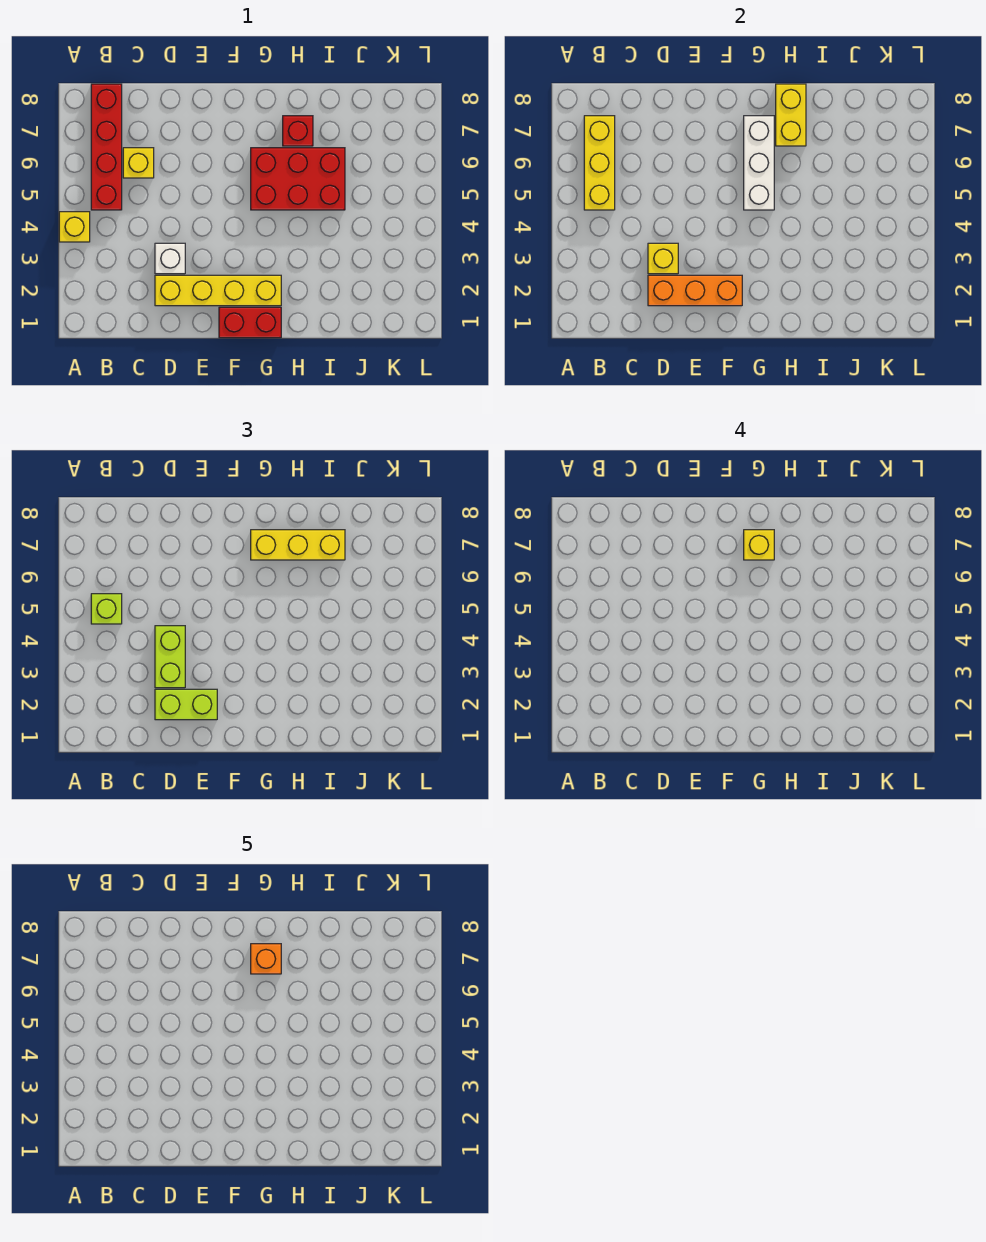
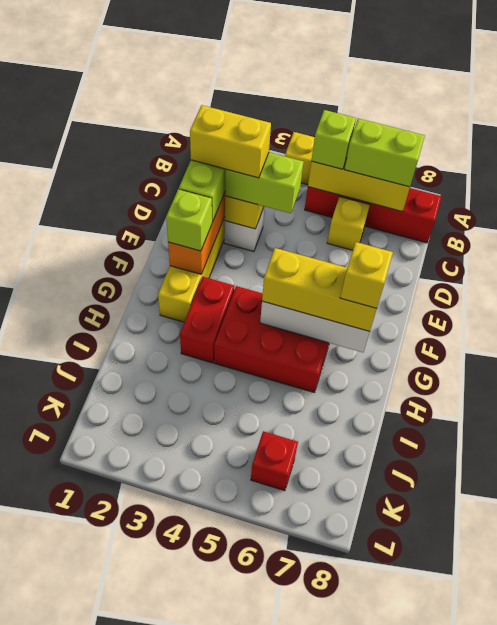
none -> lime 1x2 brick [345,119,425,187]
red 1x2 brick [219,307,281,338] -> red 1x2 brick moved to [180,277,234,363]
none -> lime 1x1 brick [166,189,212,251]
red 2x3 brick [251,148,345,210] -> red 2x3 brick turned to [214,286,329,392]
yellow 1x3 brick [251,530,345,560] -> yellow 1x3 brick turned to [262,248,377,331]
orange 1x1 brick [251,944,281,974] -> none
red 1x1 brick [283,116,313,146] -> red 1x1 brick moved to [251,431,298,491]
yellow 1x2 brick [776,84,806,146] -> yellow 1x2 brick moved to [190,105,271,178]

